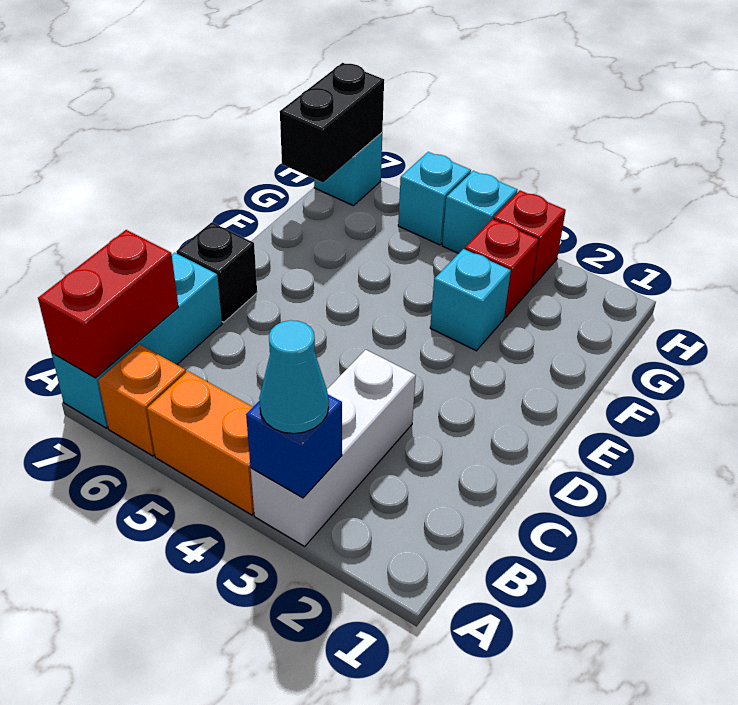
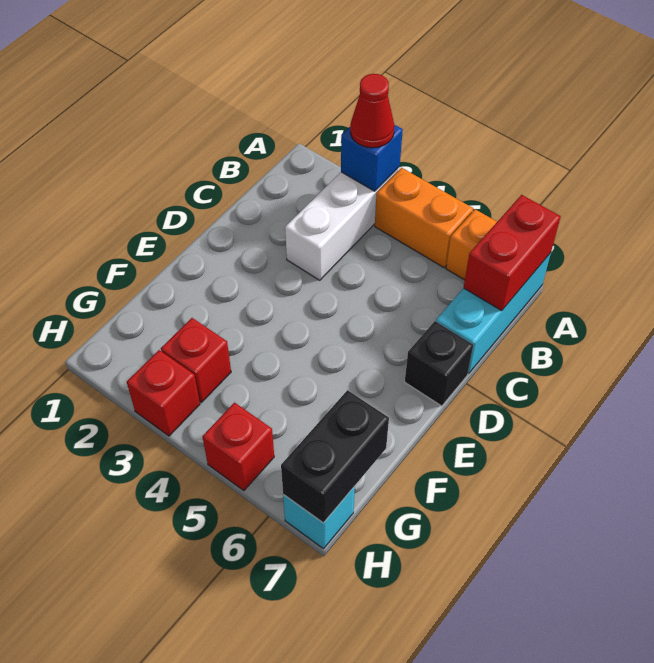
cyan 1x1 cone [259,320,329,434] -> red 1x1 cone [350,74,395,148]
cyan 1x1 brick [430,249,511,351] -> none
cyan 1x1 brick [442,171,517,253] -> none
cyan 1x1 brick [398,152,471,245] -> red 1x1 brick [202,403,274,491]

